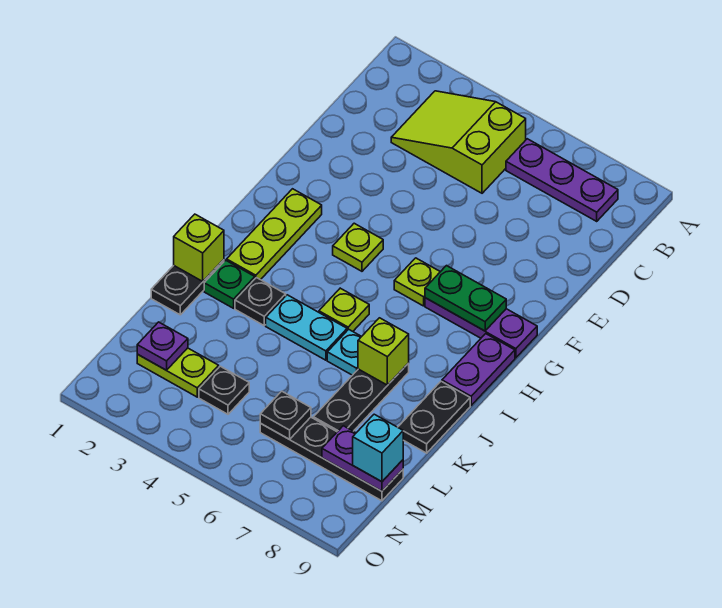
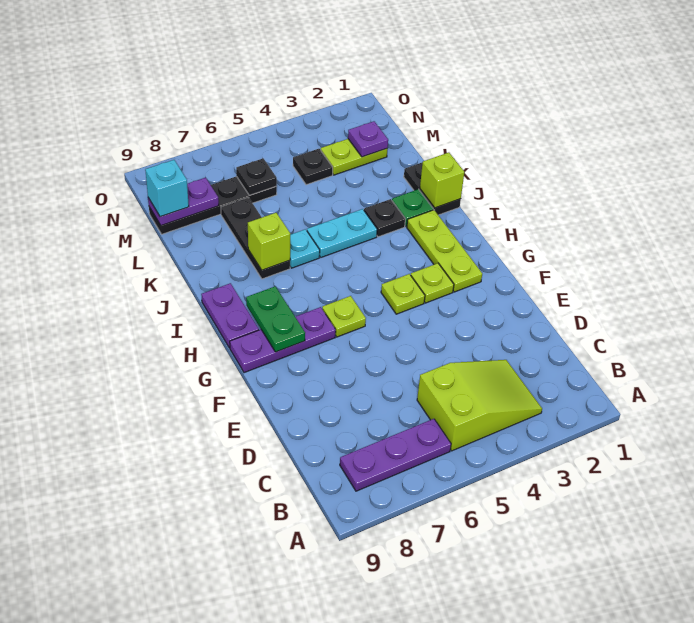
green 1x2 plate [425,266,506,331] -> green 1x2 plate turned to [246,286,305,352]
lime 1x1 plate [319,288,369,331] -> lime 1x1 plate moved to [411,263,454,303]
black 1x2 plate [398,381,470,453] -> none

